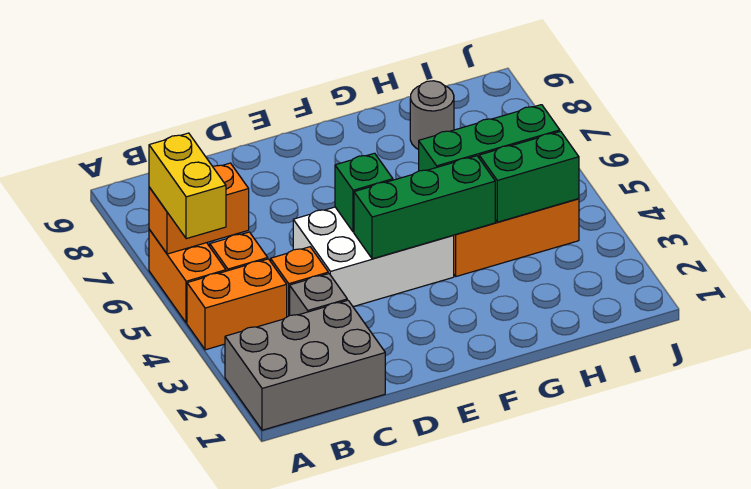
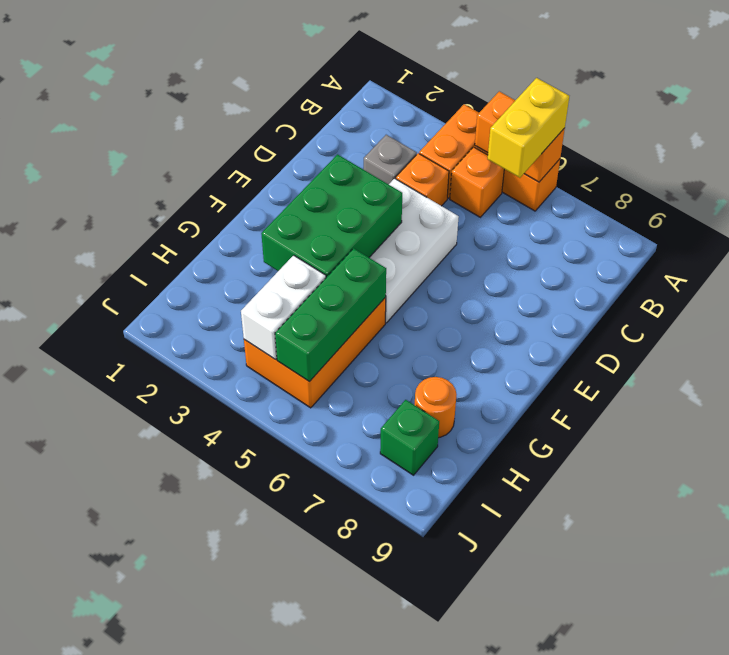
grey 2x3 brick [225,300,385,430] -> none
yellow 1x2 brick [149,133,226,239] -> yellow 1x2 brick turned to [488,78,569,178]
orange 1x2 brick [149,163,249,254] -> orange 1x2 brick turned to [475,91,565,182]
green 1x3 brick [354,156,495,259] -> green 2x3 brick [261,154,402,277]
green 1x1 brick [335,153,393,232] -> green 1x1 brick moved to [380,400,439,475]
green 1x2 brick [479,131,579,222] -> white 1x2 brick [241,255,326,359]
grey 1x1 round brick [410,81,454,150] -> orange 1x1 round brick [415,377,457,438]

